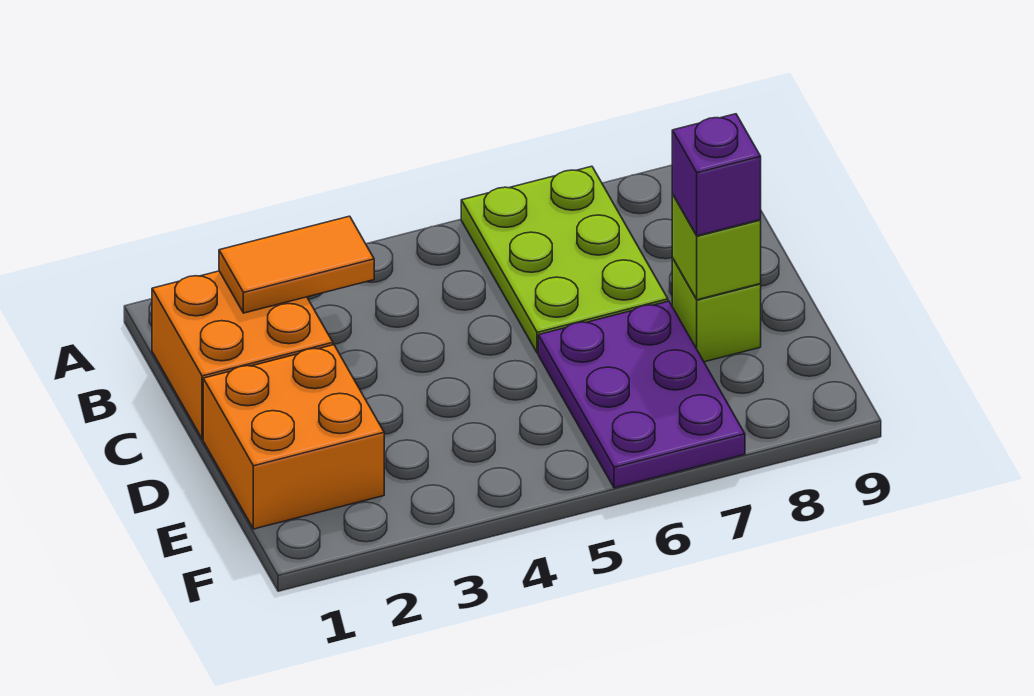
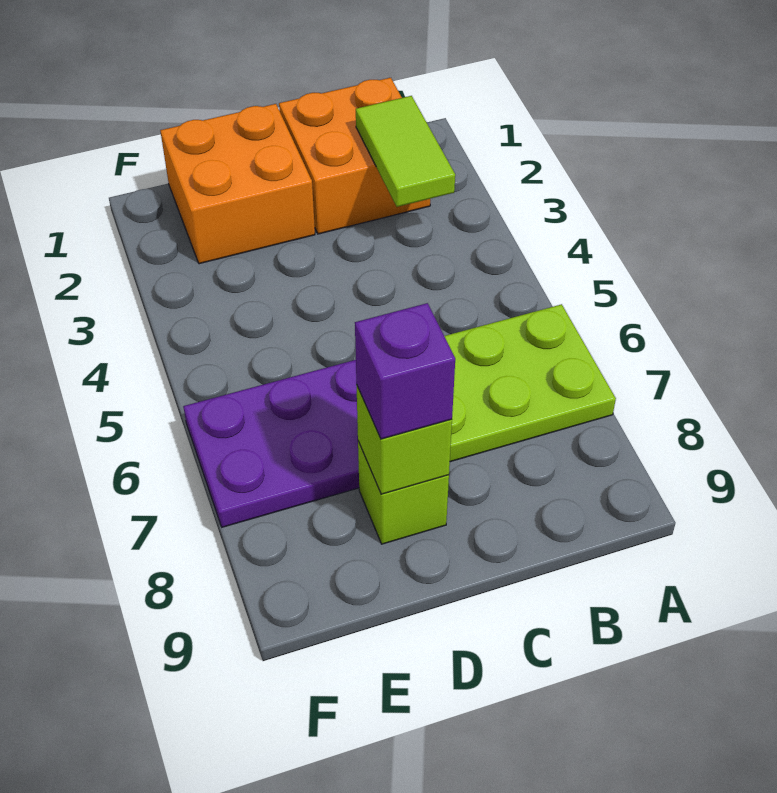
orange 1x2 tile [219,216,374,313] -> lime 1x2 tile [356,96,455,207]

